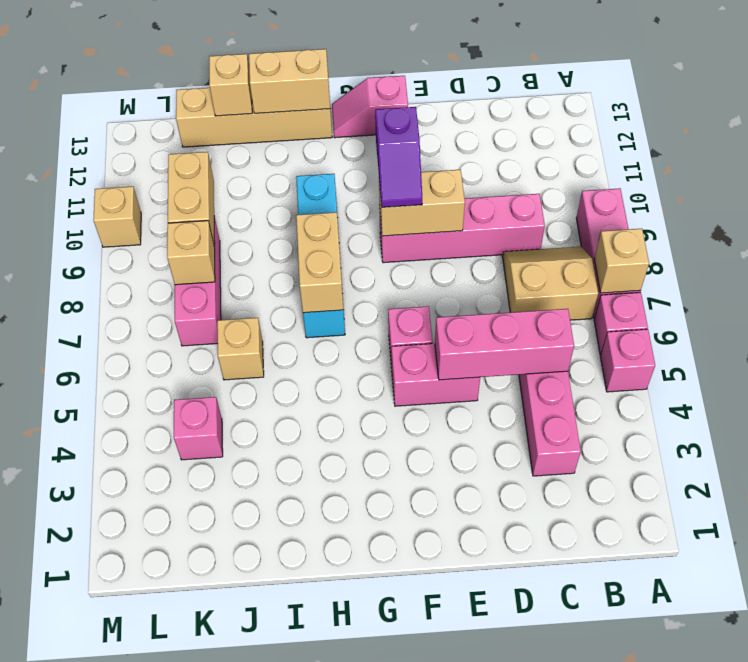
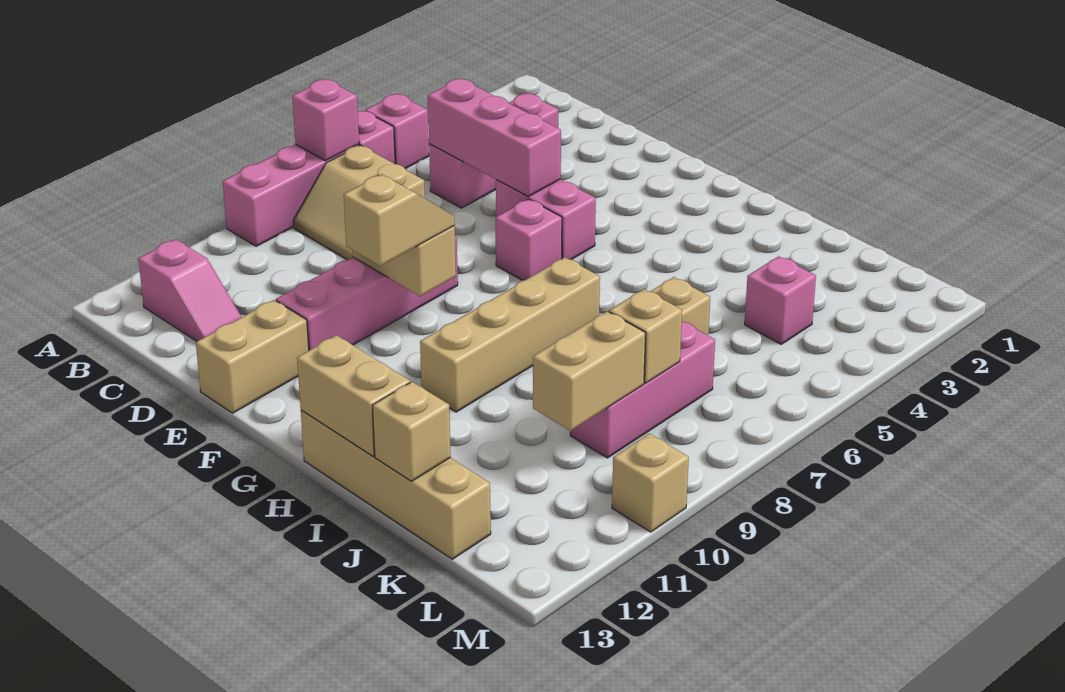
tan 1x1 brick [594,229,649,293] -> pink 1x1 brick [292,79,359,161]
pink 1x4 brick [379,194,545,263] -> pink 1x4 brick turned to [276,236,458,350]
purple 1x2 slope [375,107,422,207] -> tan 1x2 slope [344,174,454,266]
pink 1x2 slope [332,76,408,138] -> pink 1x2 slope moved to [138,239,241,341]
cyan 1x4 brick [296,174,345,338] -> tan 1x4 brick [420,257,600,412]
tan 1x2 brick [296,212,344,313] -> tan 1x2 brick moved to [196,300,309,413]

